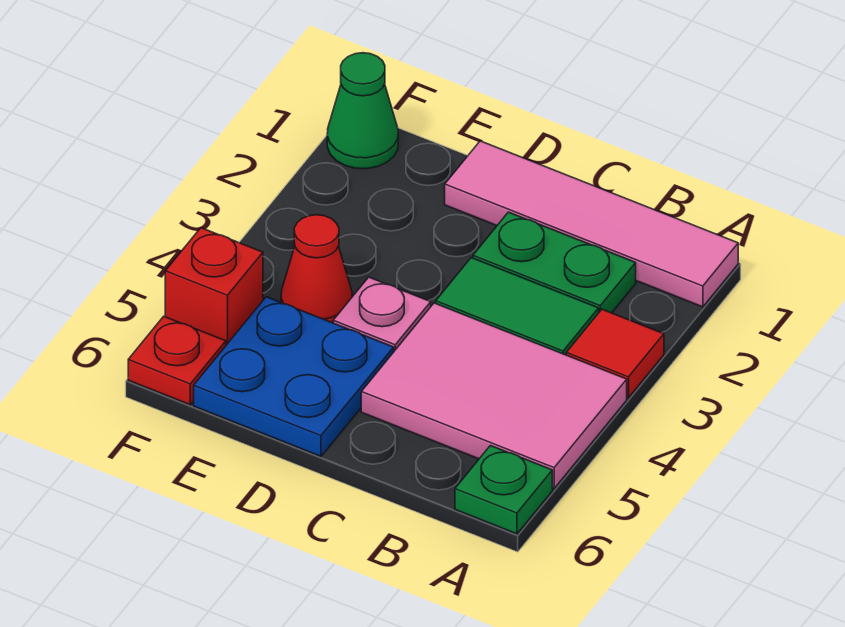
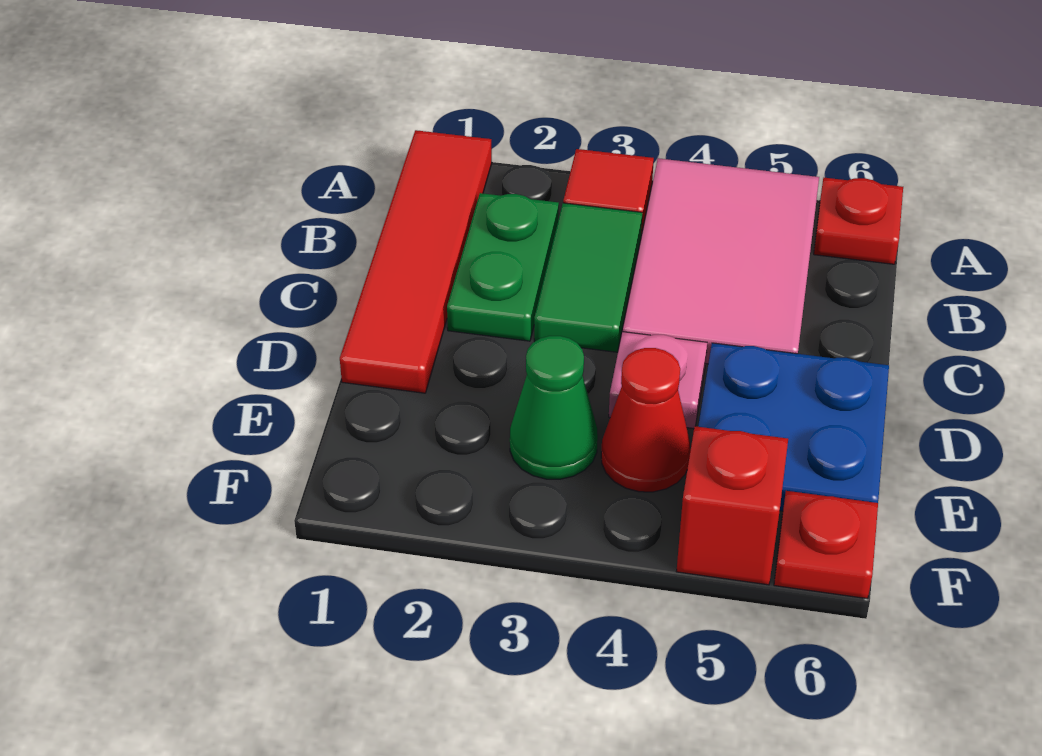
pink 1x4 tile [445,141,738,307] -> red 1x4 tile [340,130,492,393]
green 1x1 plate [455,446,552,534] -> red 1x1 plate [814,178,903,264]
green 1x1 cone [327,53,398,169] -> green 1x1 cone moved to [510,336,598,479]

